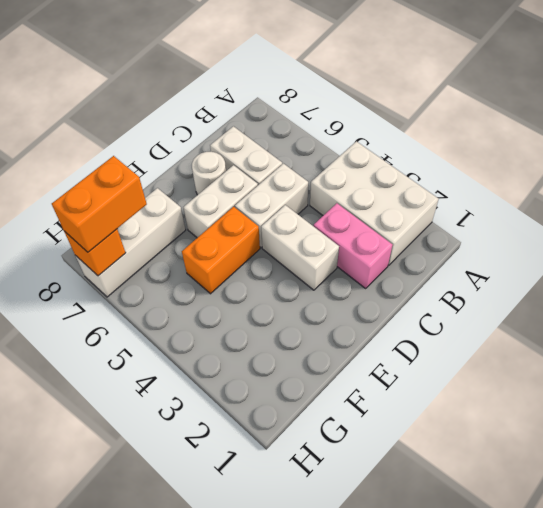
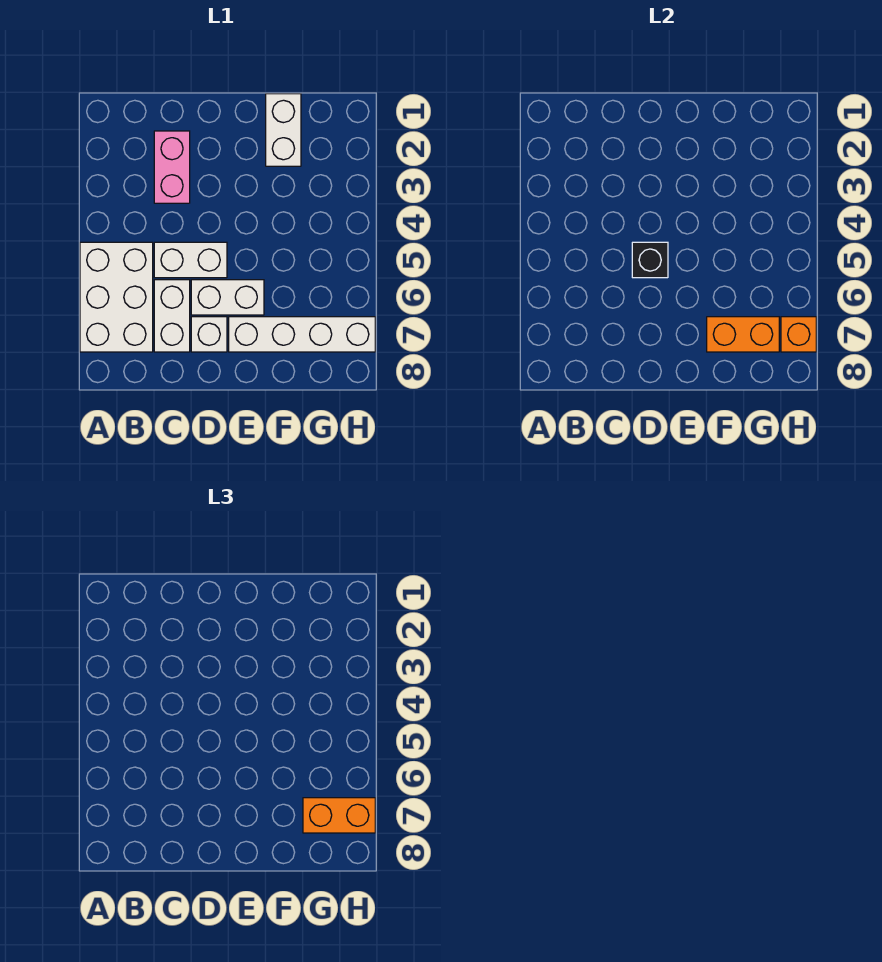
white 2x3 brick [310,141,439,265] -> white 2x3 brick moved to [80,242,153,352]
white 1x2 brick [261,205,339,290] -> white 1x2 brick moved to [266,94,301,166]
none -> black 1x1 brick [632,242,668,278]
white 1x1 round brick [192,152,226,195] -> white 1x1 brick [191,317,227,352]
orange 1x2 brick [182,207,260,294] -> orange 1x2 brick moved to [707,317,779,352]
white 1x3 brick [75,188,186,297] -> white 1x4 brick [229,317,375,352]

